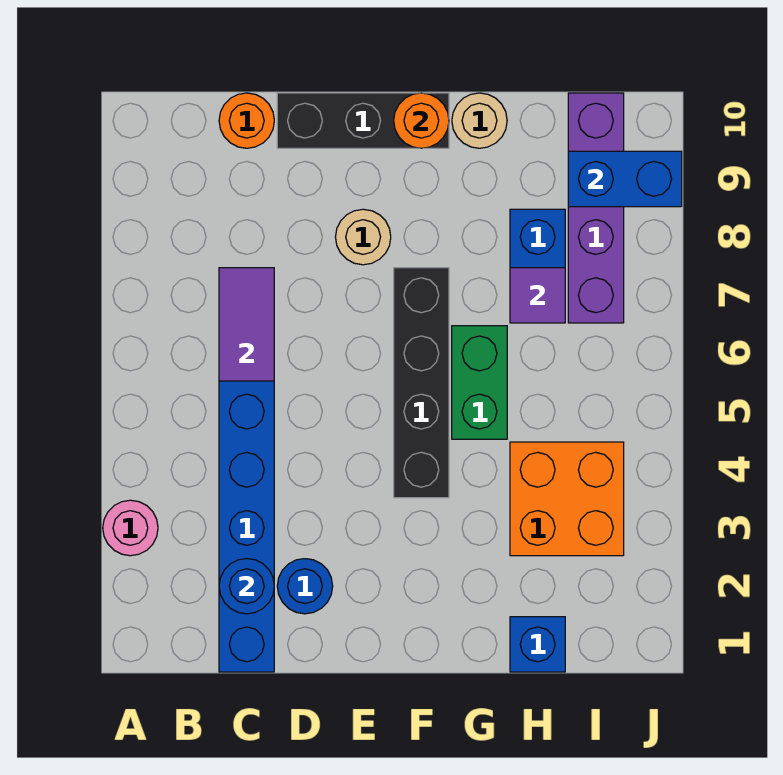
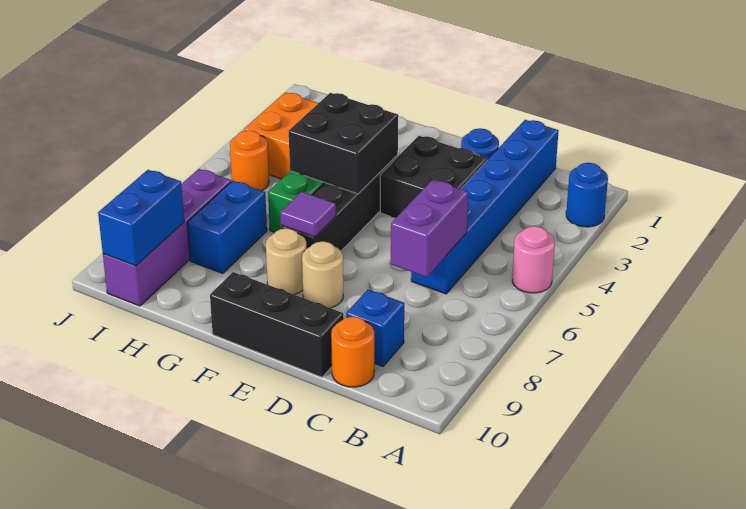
pink 1x1 round brick [103,500,158,556] -> pink 1x1 round brick moved to [512,226,555,293]
blue 1x1 round brick [219,559,274,614] -> blue 1x1 round brick moved to [566,163,608,227]
purple 1x2 tile [219,268,274,381] -> purple 1x2 brick [391,180,468,277]
none -> black 2x2 brick [380,136,487,218]
none -> black 2x2 brick [289,93,398,194]
orange 1x1 round brick [394,93,449,148] -> orange 1x1 round brick moved to [230,130,269,191]
tan 1x1 round brick [452,93,507,148] -> tan 1x1 round brick moved to [266,228,306,294]
blue 1x1 brick [510,617,565,672] -> blue 1x1 brick moved to [346,290,404,366]
purple 1x1 tile [510,268,565,323] -> purple 1x1 tile moved to [280,192,336,237]
blue 1x2 brick [568,151,682,207] -> blue 1x2 brick turned to [98,170,184,266]

